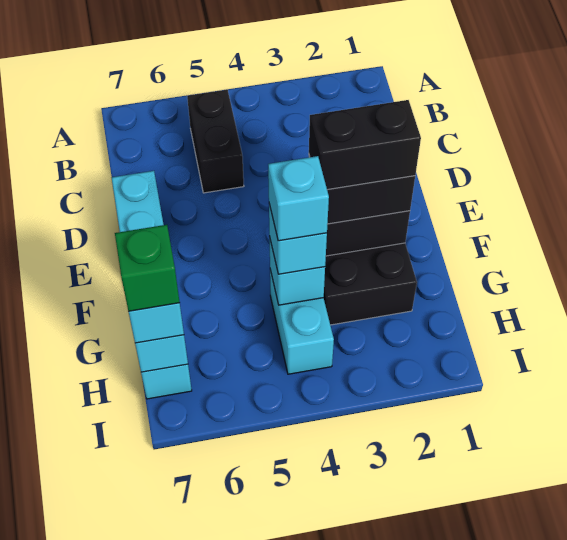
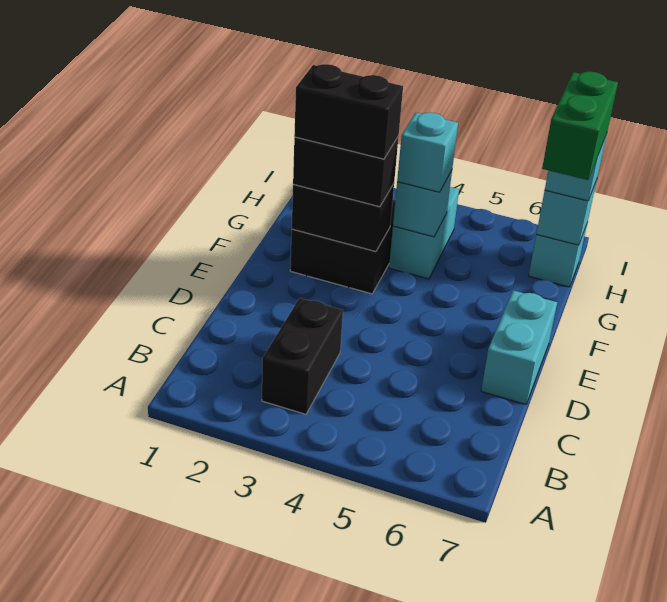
black 1x2 brick [187,90,244,193] -> black 1x2 brick moved to [262,298,343,414]
cyan 1x1 brick [268,156,329,241] -> none
green 1x1 brick [115,225,180,311] -> green 1x2 brick [542,72,618,180]

